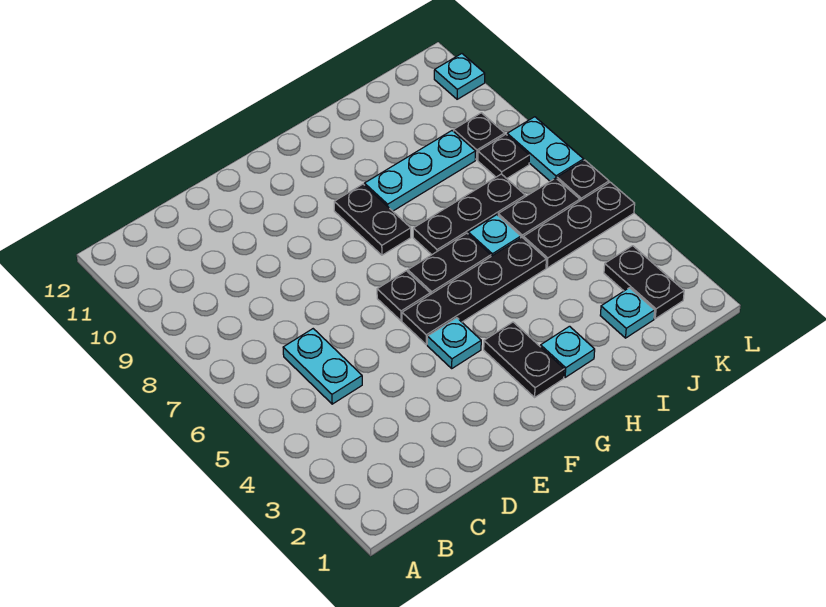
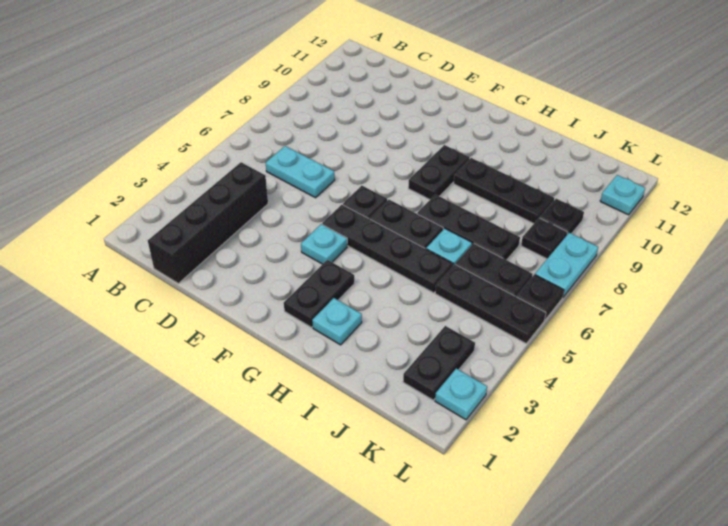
none -> black 1x4 brick [148,162,268,283]
cyan 1x2 plate [283,329,362,404] -> cyan 1x2 plate turned to [266,146,335,198]
cyan 1x3 plate [364,131,475,211] -> black 1x3 plate [454,158,554,224]
cyan 1x1 plate [600,288,655,338] -> cyan 1x1 plate moved to [435,368,487,420]

